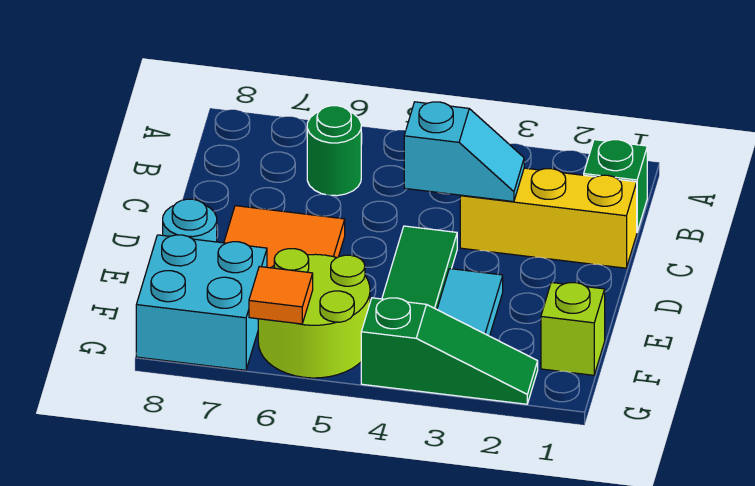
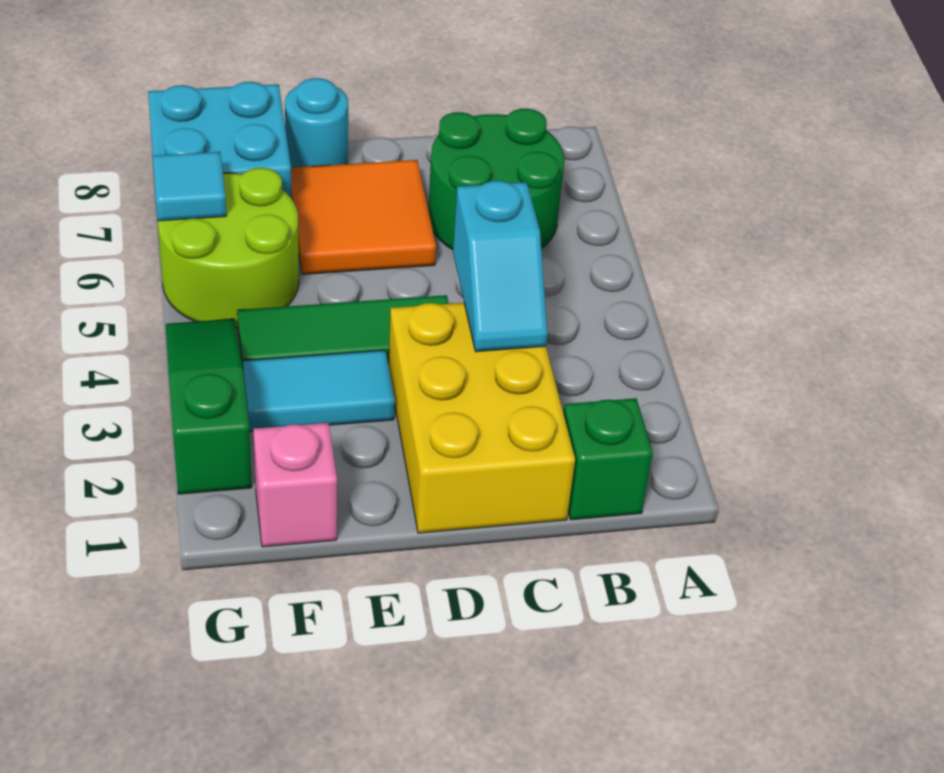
green 1x1 round brick [307,106,361,196] -> green 2x2 round brick [428,109,564,250]
yellow 1x3 brick [460,168,637,268] -> yellow 2x3 brick [389,303,575,533]
lime 1x1 brick [541,282,605,375] -> pink 1x1 brick [253,423,337,547]
green 1x3 slope [361,298,538,404] -> green 1x3 slope turned to [166,319,252,494]
orange 1x1 tile [249,267,313,324] -> cyan 1x1 tile [153,152,226,221]

